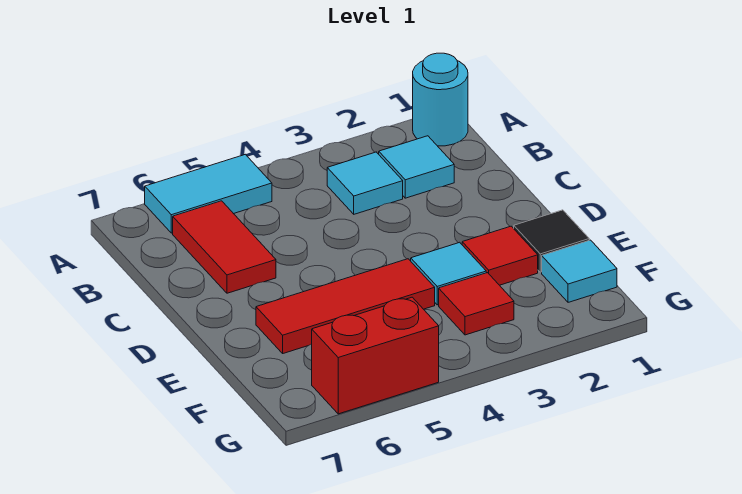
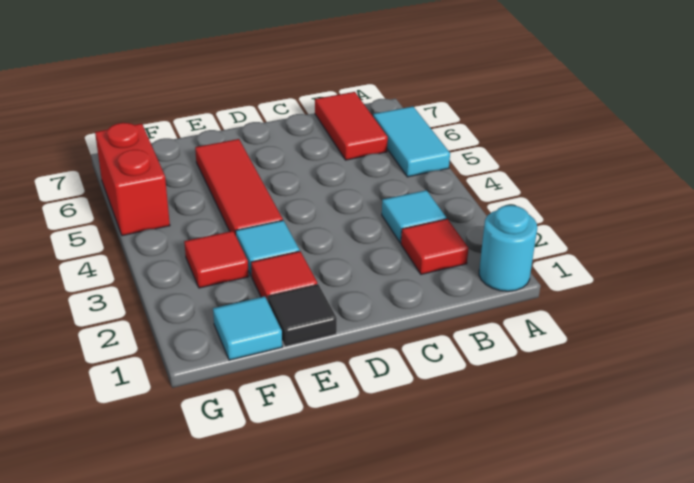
cyan 1x1 tile [379,136,454,198] -> red 1x1 tile [401,219,469,274]
red 1x2 tile [173,201,276,293] -> red 1x2 tile turned to [315,92,388,160]

